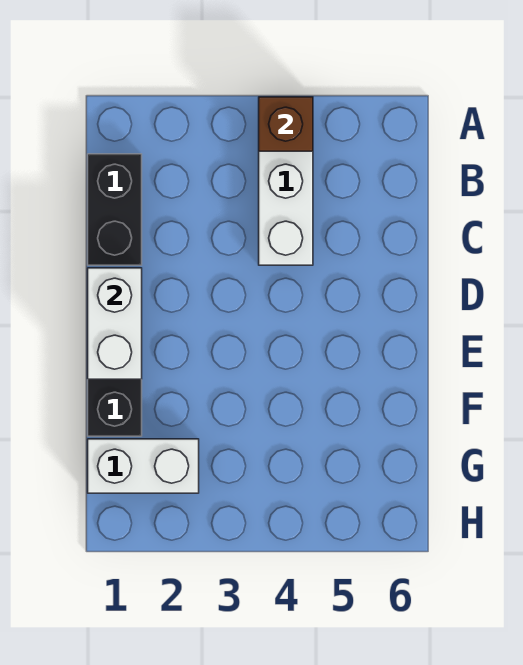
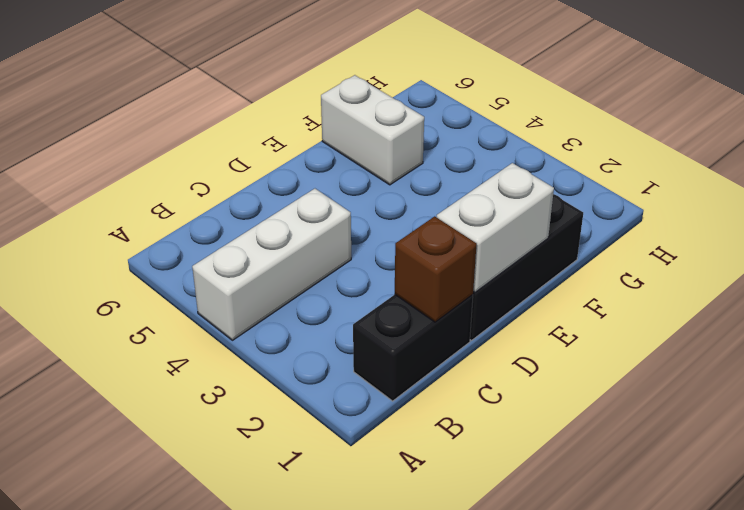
brown 1x1 brick [259,97,313,151] -> brown 1x1 brick moved to [395,216,476,322]
white 1x2 brick [88,439,199,493] -> white 1x2 brick moved to [321,75,424,185]

